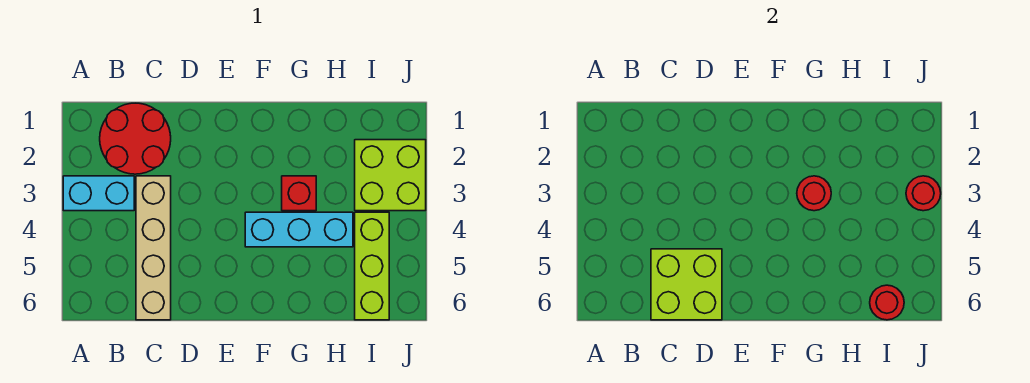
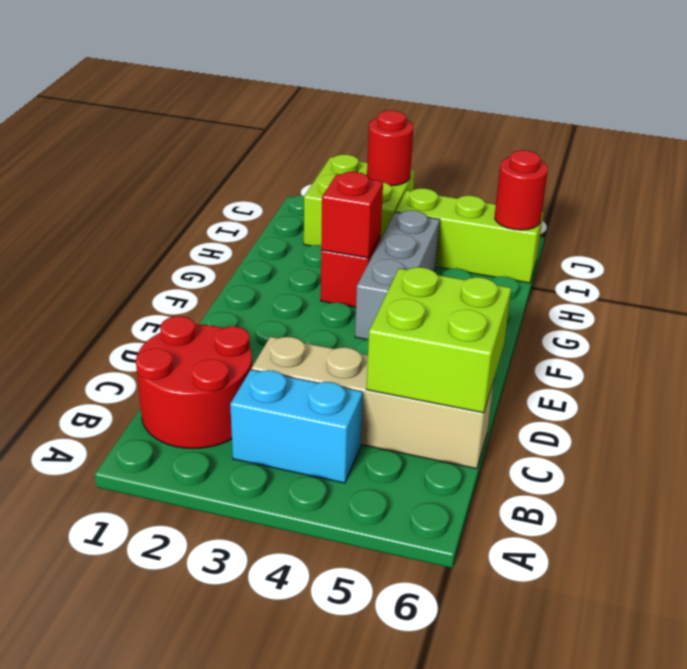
cyan 1x2 brick [63,176,134,211] -> cyan 1x2 brick turned to [230,370,363,483]
cyan 1x3 brick [245,212,353,247] -> grey 1x3 brick [355,210,440,340]
red 1x1 round brick [797,176,831,211] -> red 1x1 brick [321,172,383,258]

